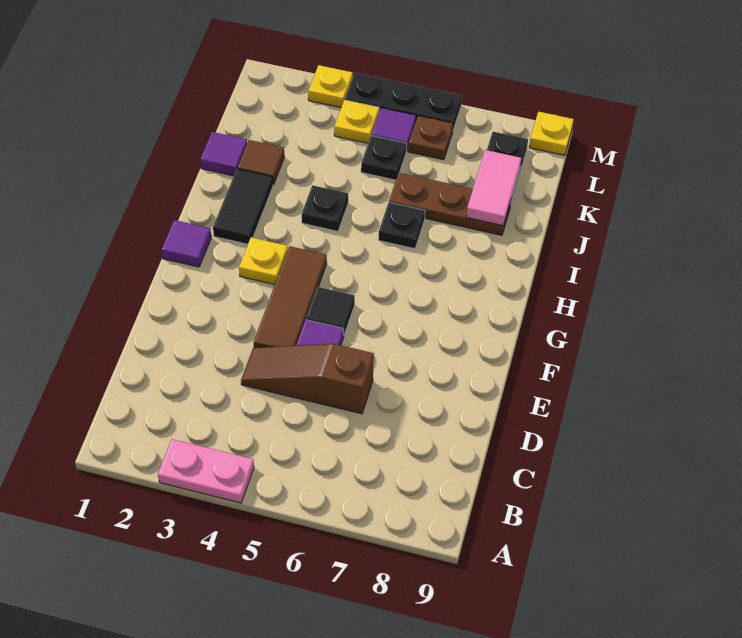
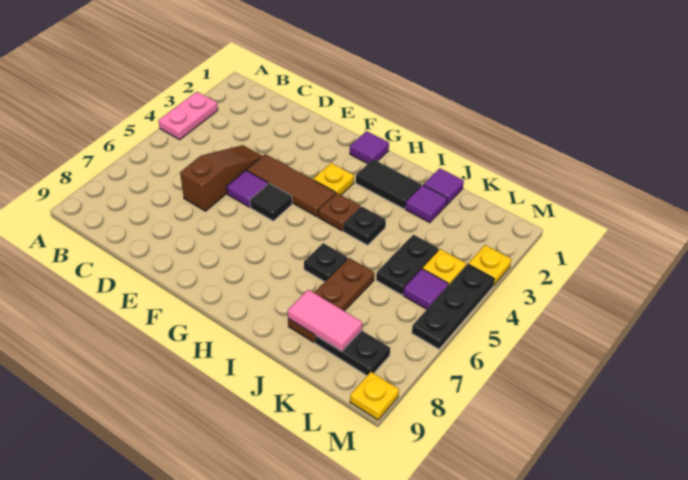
brown 1x1 tile [237,140,284,185] -> purple 1x1 tile [405,185,447,223]
black 1x1 plate [361,136,407,180] -> black 1x2 plate [376,235,439,295]
brown 1x1 plate [408,116,453,160] -> brown 1x1 plate moved to [318,193,360,231]

